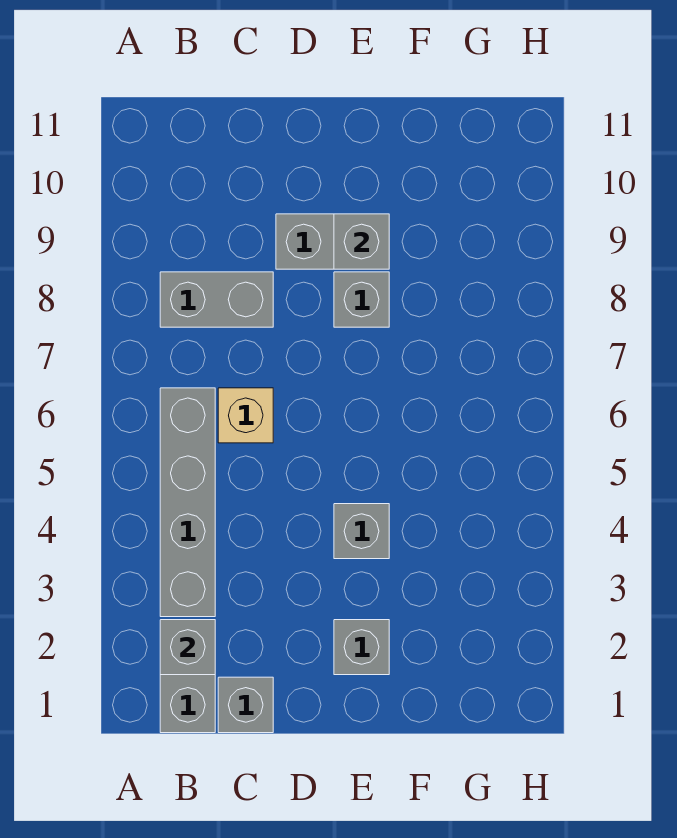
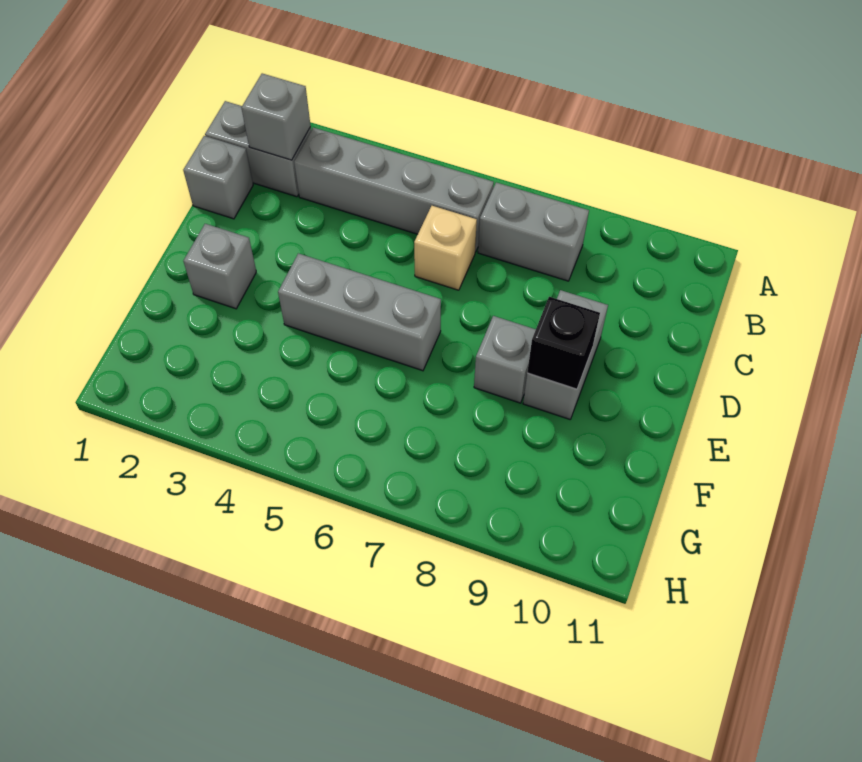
grey 1x2 brick [160,272,273,327] -> grey 1x2 brick turned to [478,182,589,281]
grey 1x1 brick [334,504,389,559] -> grey 1x3 brick [278,253,441,371]
grey 1x1 brick [334,214,389,269] -> black 1x1 brick [527,297,600,389]

